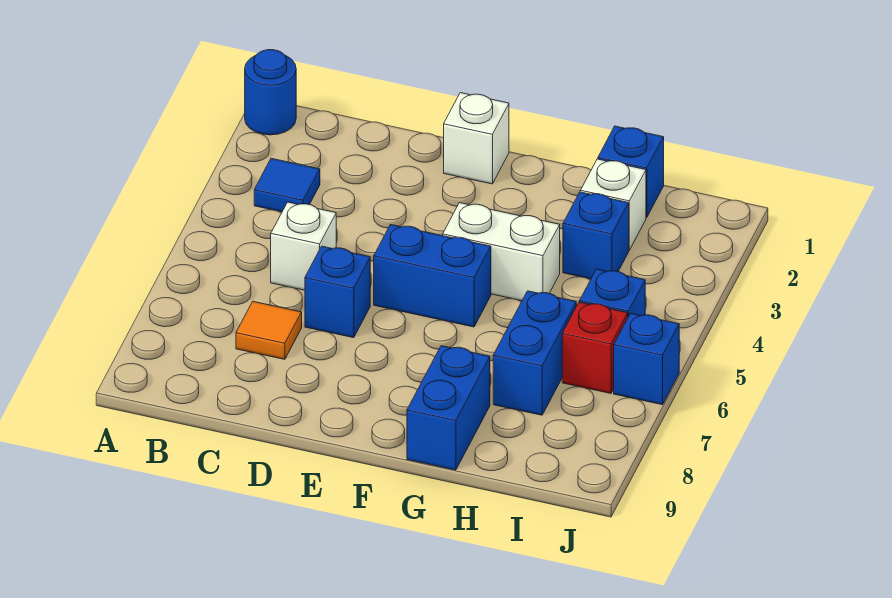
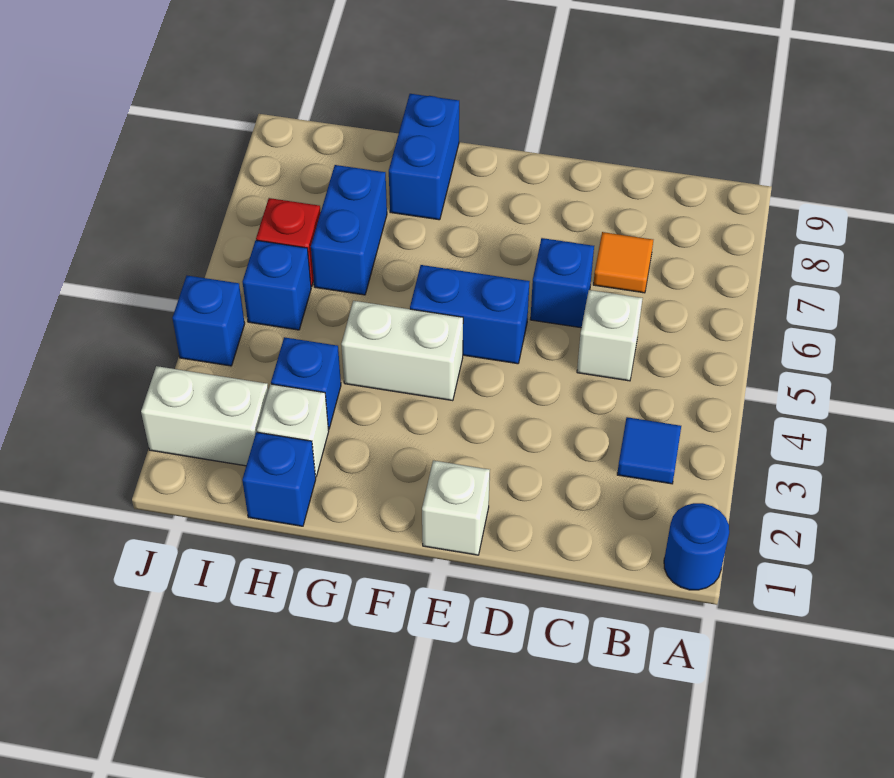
none -> white 1x2 brick [141,366,268,466]
blue 1x1 brick [614,313,679,405] -> blue 1x1 brick moved to [172,276,245,366]

